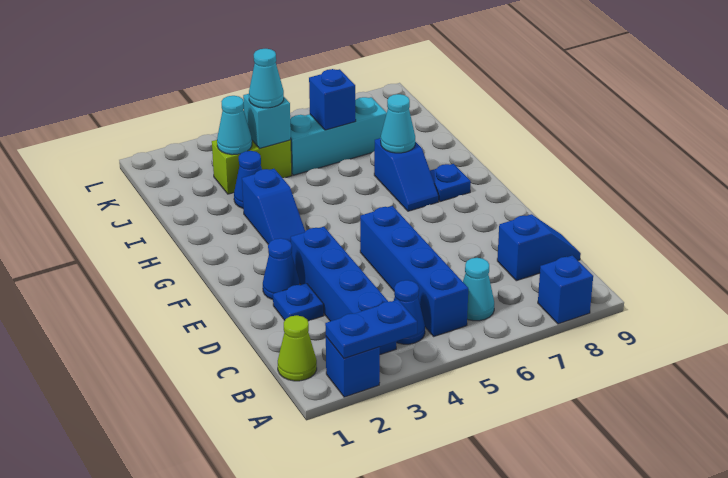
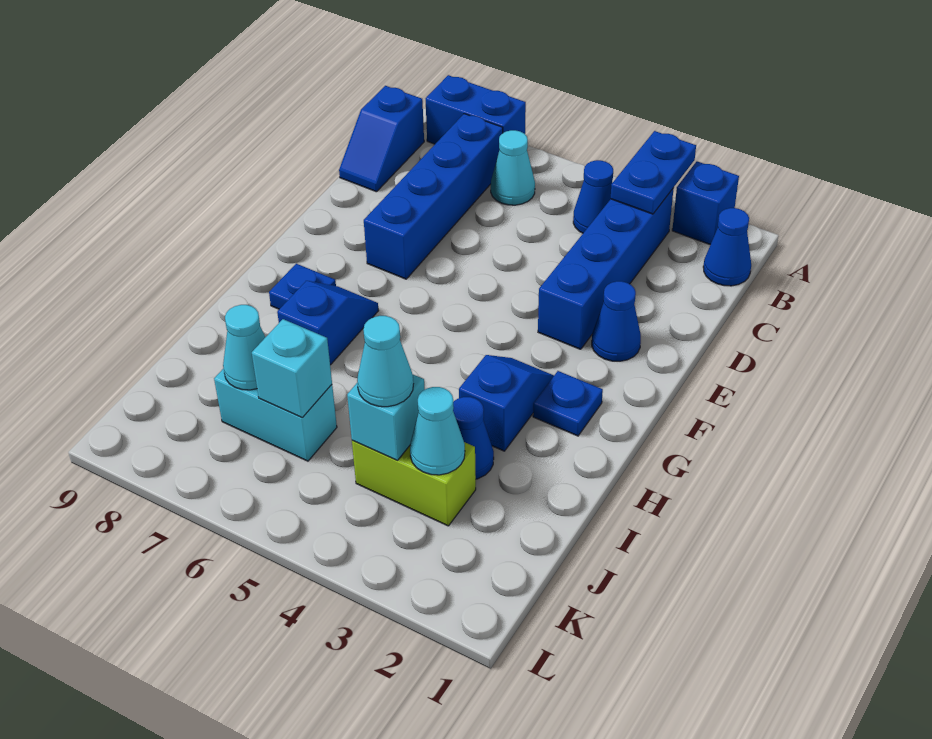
blue 1x2 plate [325,300,417,358] -> blue 1x2 plate turned to [611,131,696,214]
blue 1x1 brick [538,255,593,324] -> blue 1x2 brick [426,75,526,144]
lime 1x1 cone [278,315,317,381] -> blue 1x1 cone [703,208,751,286]
blue 1x4 brick [360,206,468,336] -> blue 1x4 brick moved to [364,114,503,279]
blue 1x2 slope [497,214,581,281] -> blue 1x2 slope turned to [339,86,424,192]
blue 1x1 plate [273,283,324,321] -> blue 1x1 plate moved to [533,371,603,436]
cyan 1x1 cone [381,94,415,153] -> cyan 1x1 cone moved to [223,305,265,390]
cyan 1x3 brick [290,97,387,175] -> cyan 1x2 brick [214,368,337,461]
blue 1x1 brick [309,69,356,130] -> cyan 1x1 brick [252,319,332,418]

